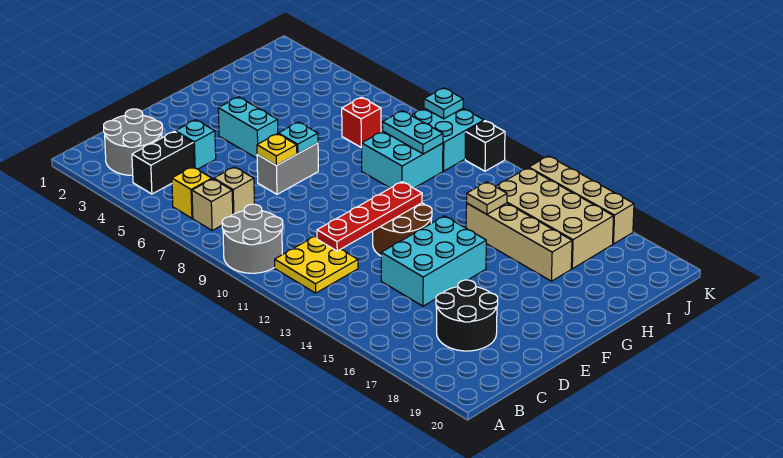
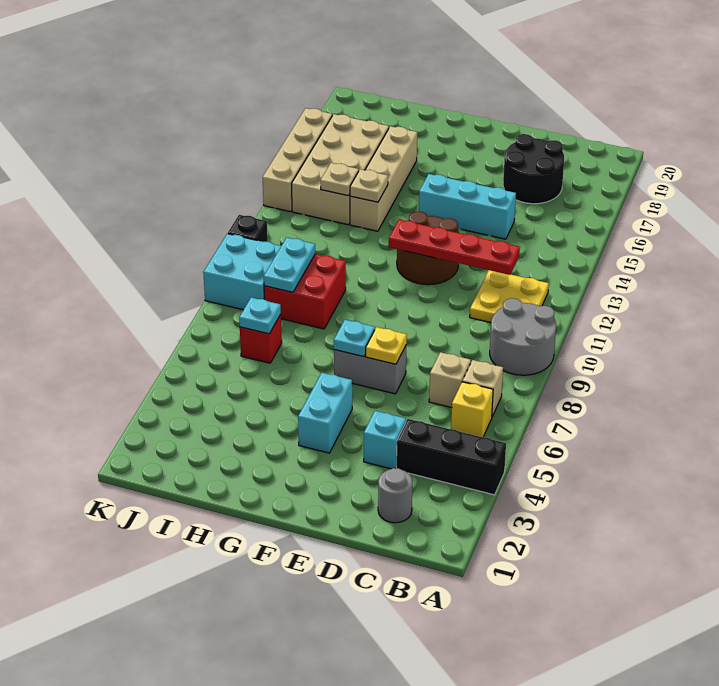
grey 2x2 round brick [104,109,162,175] -> grey 1x1 round brick [378,468,412,523]
black 1x2 brick [132,131,194,194] -> black 1x3 brick [396,419,506,495]
cyan 2x3 brick [381,216,486,306] -> cyan 1x3 brick [419,174,516,239]
cyan 2x2 brick [361,131,443,188] -> red 2x2 brick [264,254,346,329]
none -> tan 1x1 plate [320,163,359,196]
cyan 1x1 plate [424,88,463,119] -> cyan 1x1 plate moved to [239,297,281,334]

